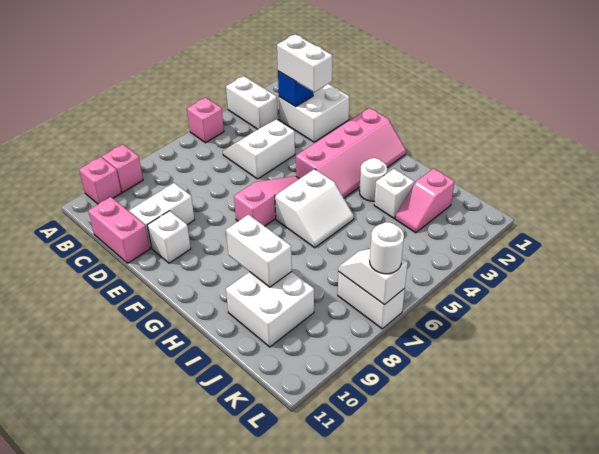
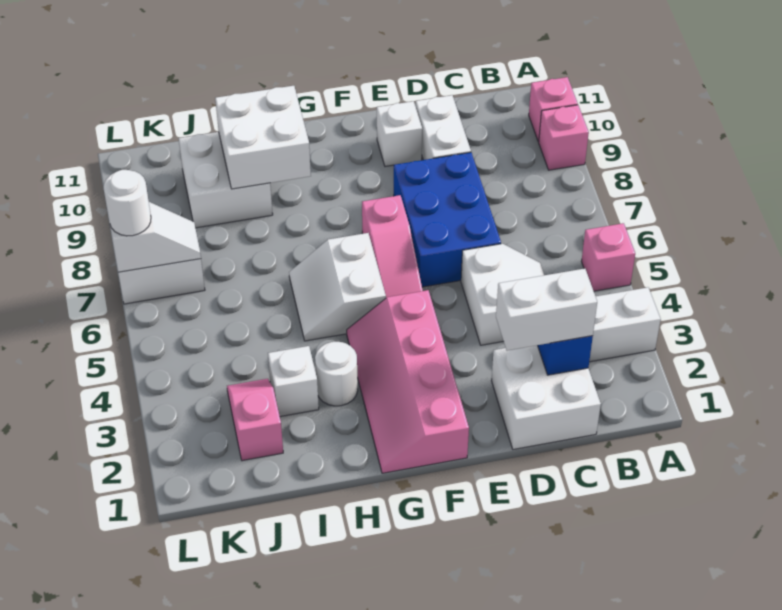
pink 1x2 brick [88,197,150,263] -> none
none -> blue 2x3 brick [394,152,501,287]
white 1x2 brick [226,215,292,287] -> white 2x2 brick [215,86,311,189]

